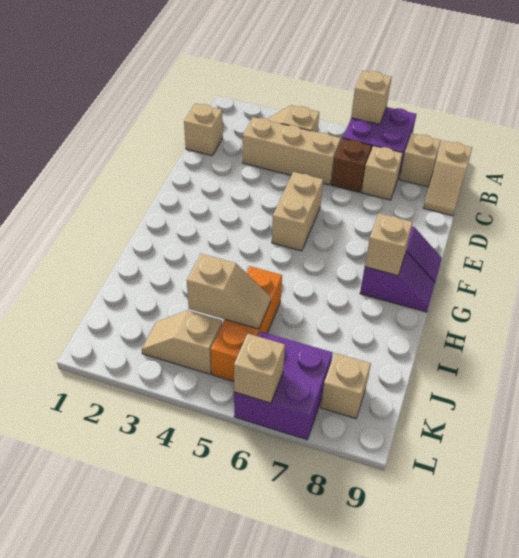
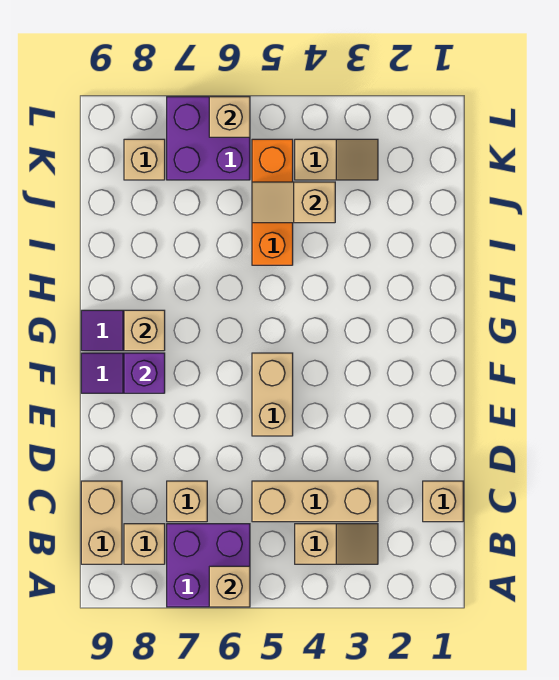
tan 1x2 slope [424,141,472,216] -> tan 1x2 brick [81,481,122,564]
brown 1x1 brick [331,138,372,192] -> none
none -> purple 1x1 brick [124,353,165,393]

